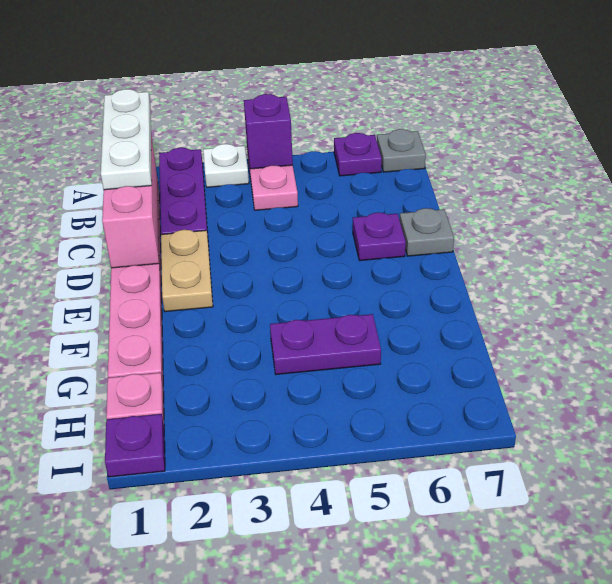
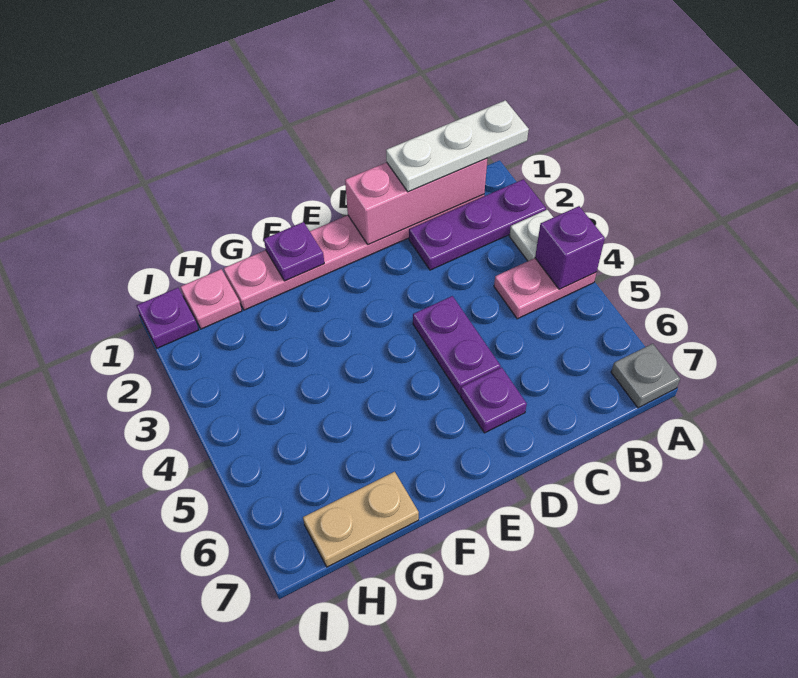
purple 1x1 plate [334,133,382,176] -> purple 1x1 plate moved to [264,222,324,281]
tan 1x2 plate [161,230,213,312] -> tan 1x2 plate moved to [303,472,419,567]
grey 1x1 plate [400,208,454,256] -> none
purple 1x2 plate [270,314,381,375] -> purple 1x2 plate moved to [413,296,500,394]

